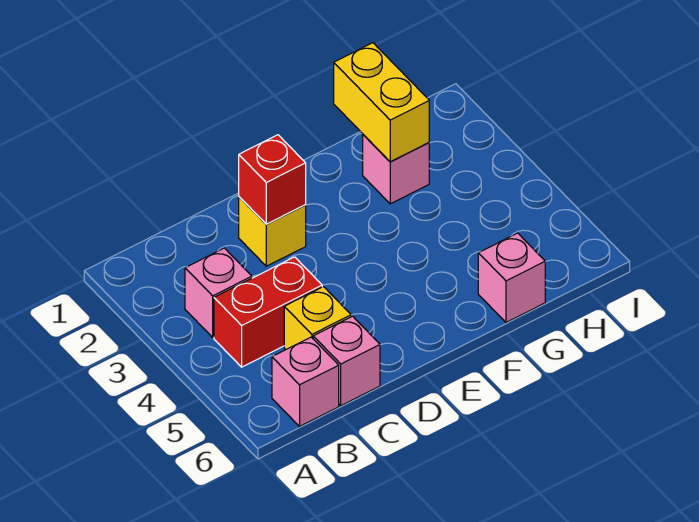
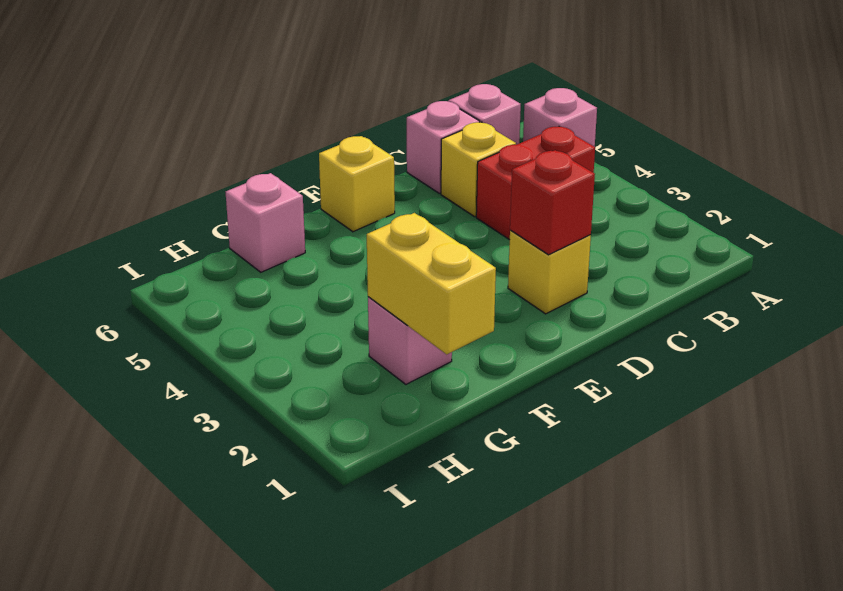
pink 1x1 brick [185,248,252,337] -> pink 1x1 brick moved to [523,88,597,147]
none -> yellow 1x1 brick [319,136,395,232]

